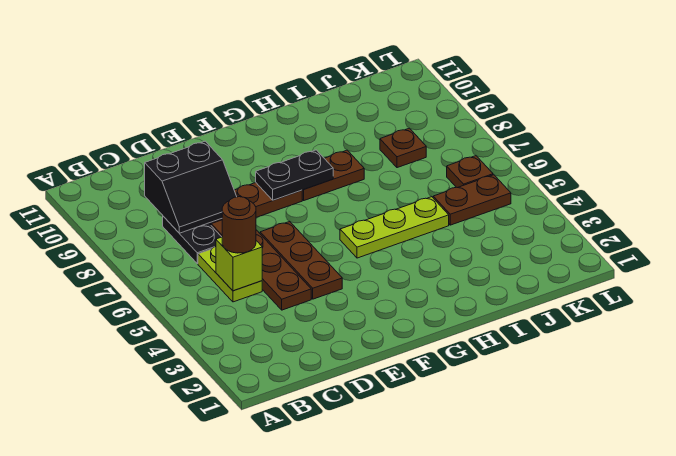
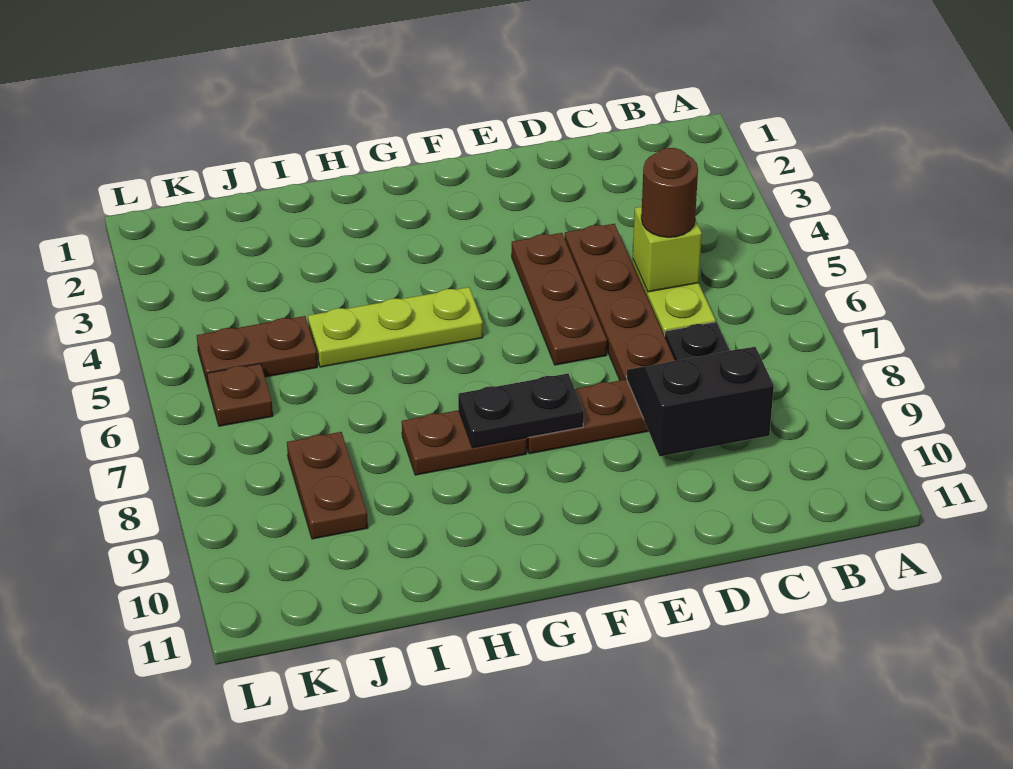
brown 1x1 plate [380,128,426,168] -> brown 1x2 plate [287,432,368,539]

